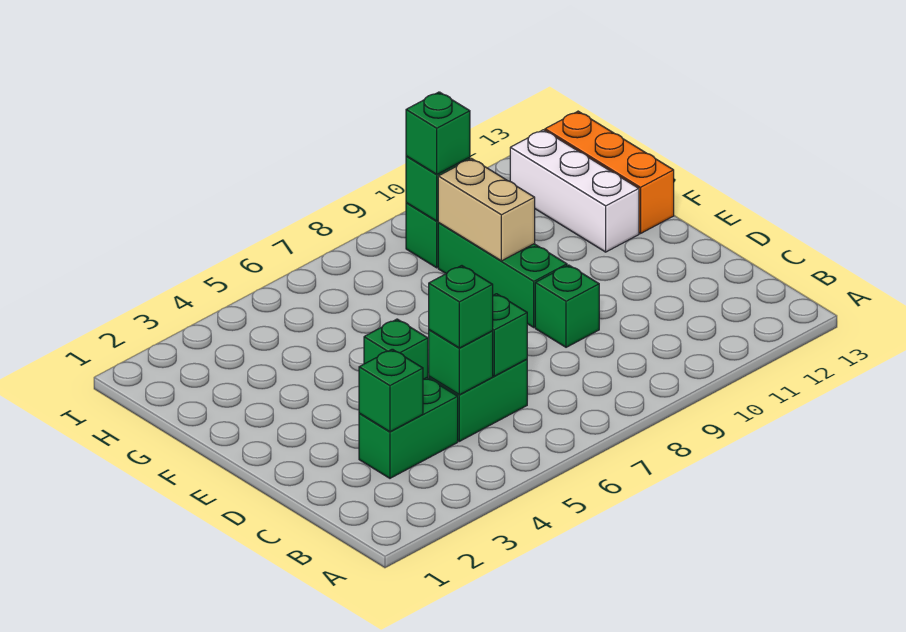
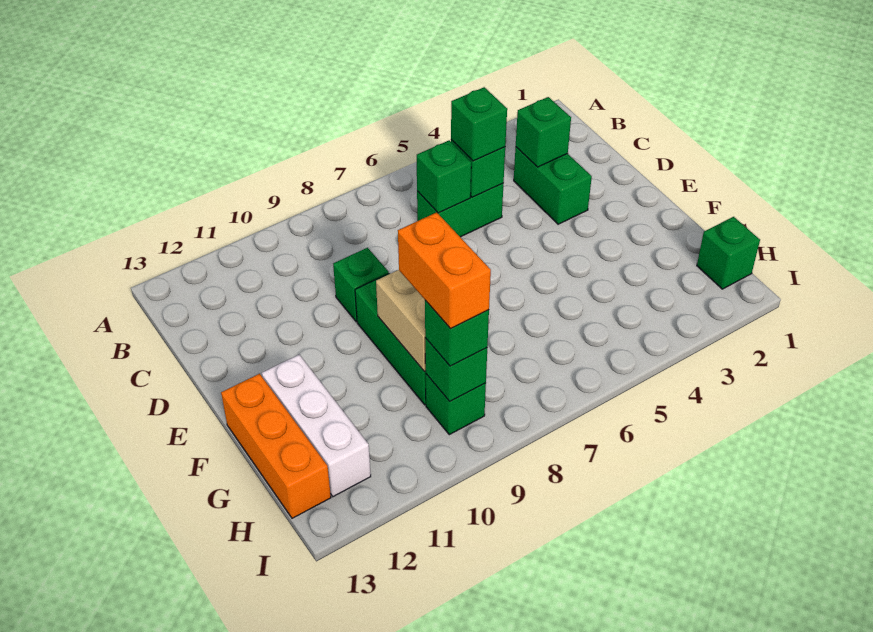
green 1x2 brick [359,378,458,478] -> green 1x2 brick turned to [514,147,592,224]
green 1x1 brick [364,319,428,379] -> green 1x1 brick moved to [697,217,760,289]
none -> orange 1x2 brick [398,212,491,329]

